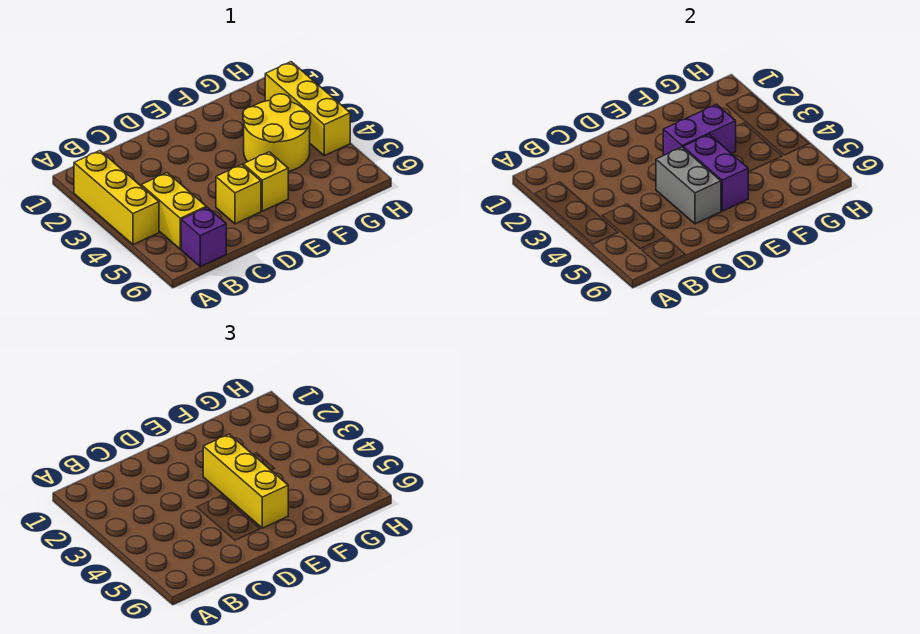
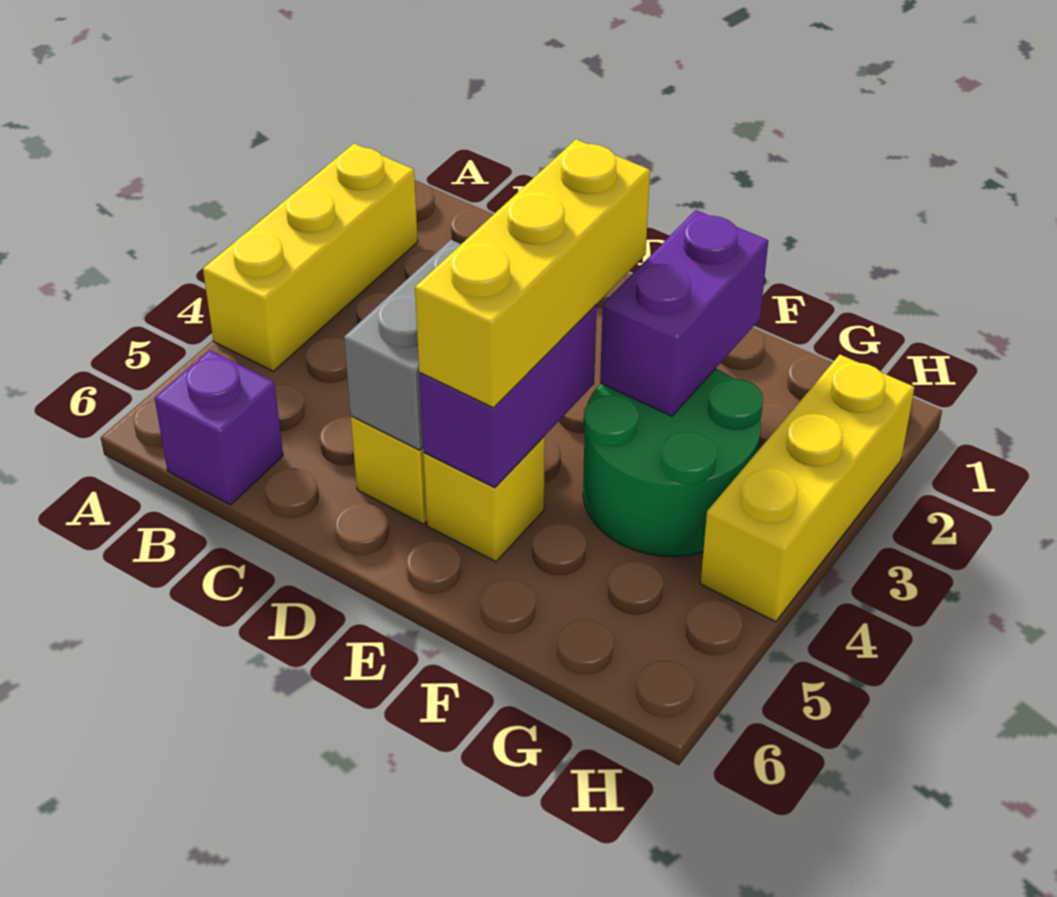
yellow 1x2 brick [141,173,206,249] -> none
purple 1x2 brick [663,104,736,155] -> purple 1x2 brick turned to [600,210,768,416]
yellow 2x2 round brick [243,94,311,172] -> green 2x2 round brick [583,368,763,557]

